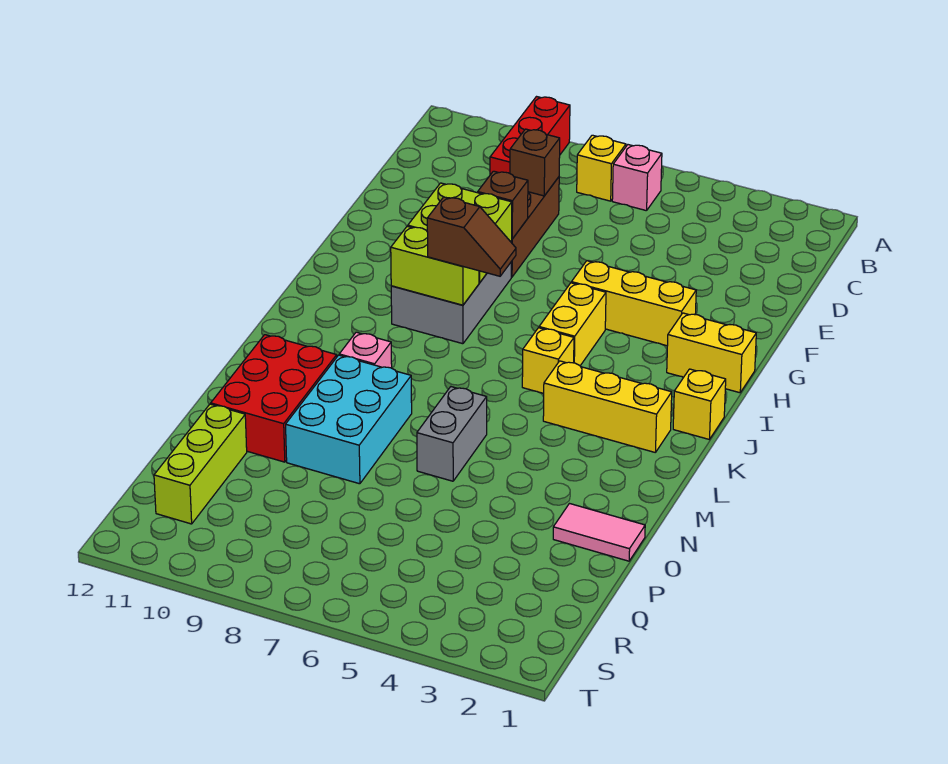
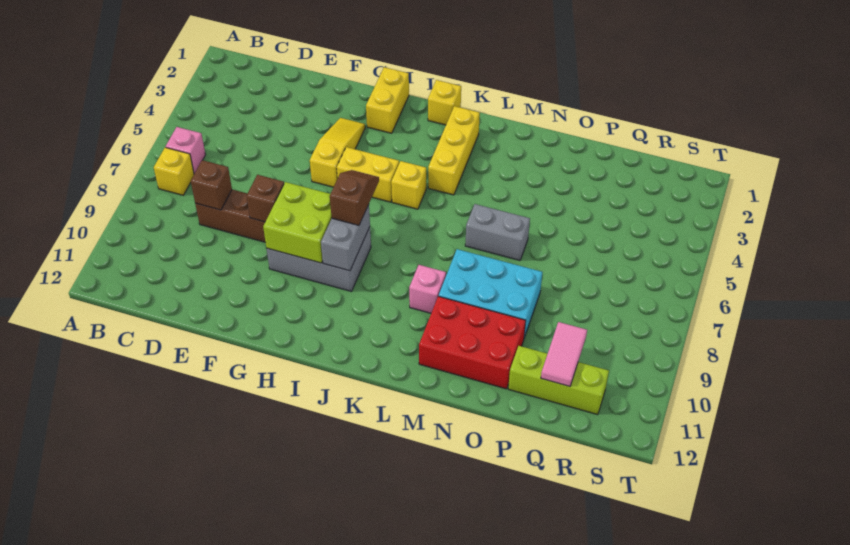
red 1x3 brick [490,97,570,175] -> none
yellow 1x3 brick [572,261,696,346] -> yellow 1x3 slope [310,118,365,187]
lime 1x2 brick [391,226,479,305] -> grey 1x2 brick [321,205,370,271]
pink 1x2 tile [553,504,645,561] -> pink 1x2 tile moved to [541,322,587,386]

